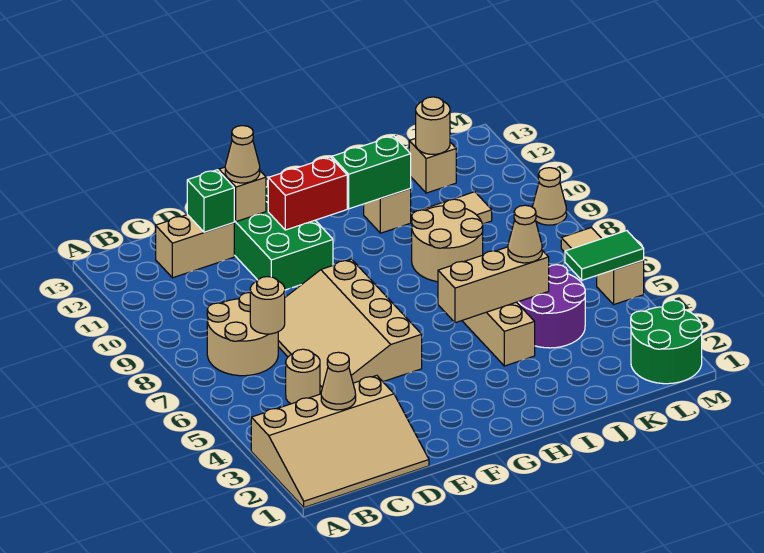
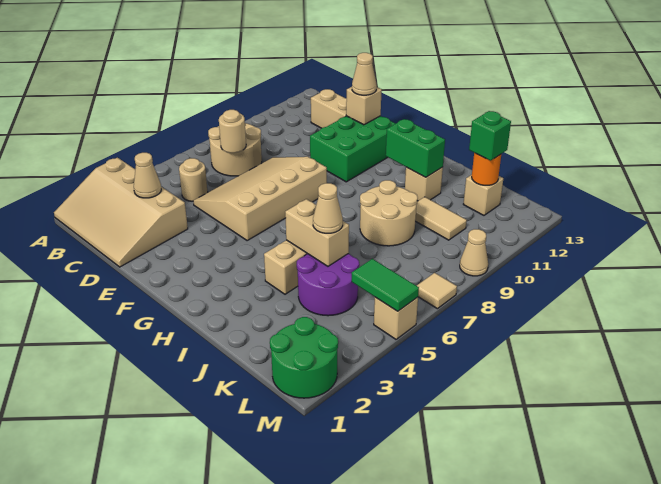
green 1x1 brick [187,170,234,232] -> green 1x1 brick moved to [469,111,511,161]
red 1x2 brick [268,157,347,230] -> none
tan 1x3 brick [438,247,549,323] -> tan 1x2 brick [285,199,349,266]
tan 1x1 round brick [416,97,450,154] -> orange 1x1 round brick [472,153,501,185]

